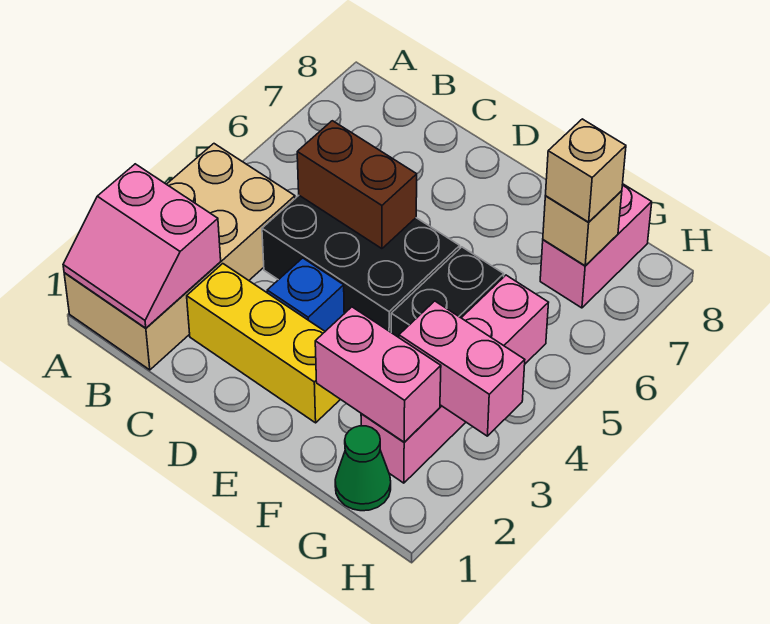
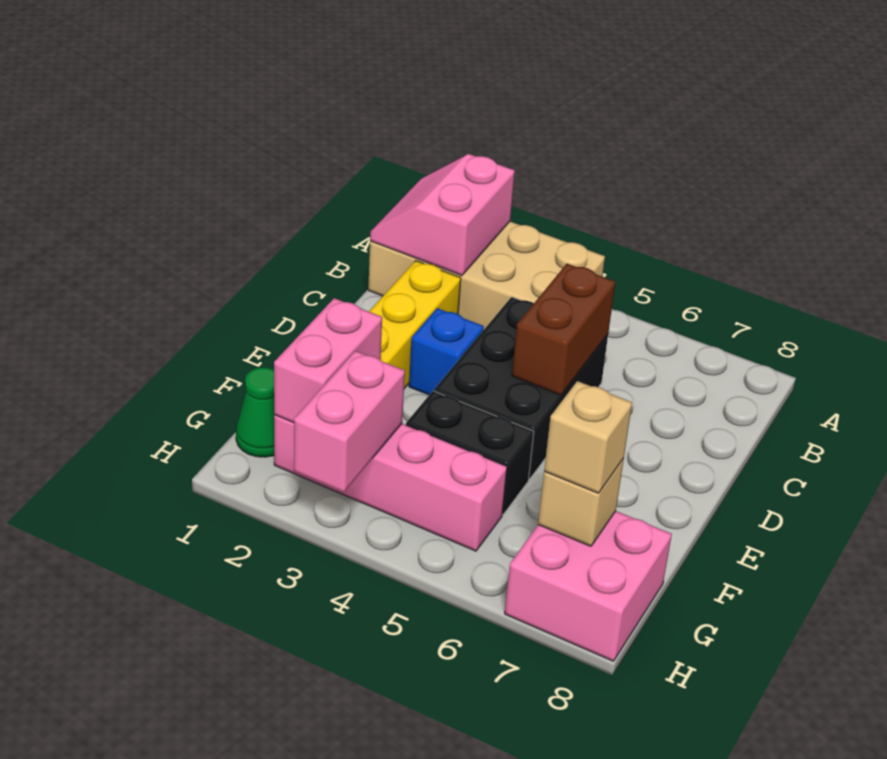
pink 1x2 brick [540,184,652,308] -> pink 2x2 brick [505,511,672,661]

